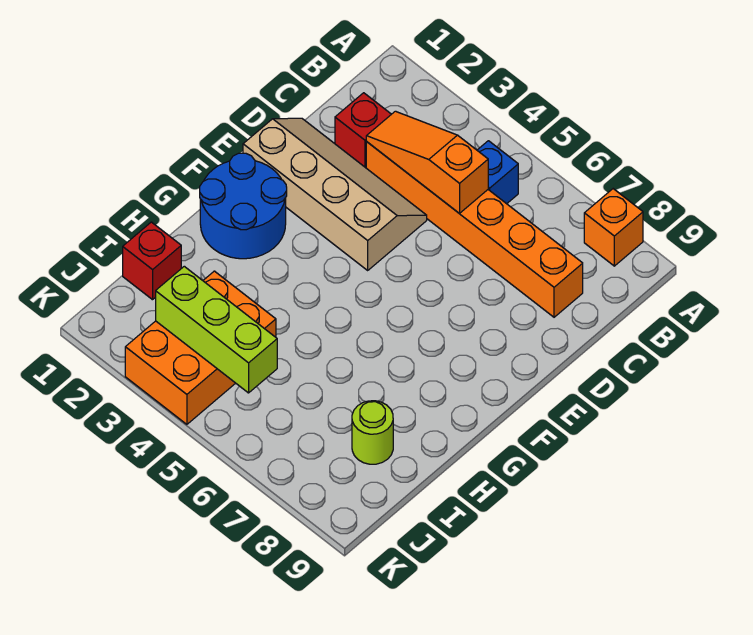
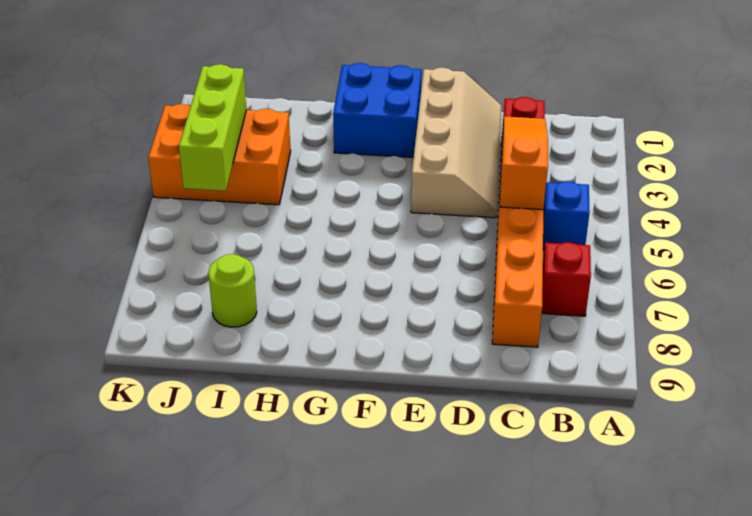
orange 1x1 brick [584,189,643,266] -> none
blue 2x2 round brick [200,153,287,259] -> blue 2x2 brick [333,63,422,157]
red 1x1 brick [123,222,181,300] -> red 1x1 brick moved to [542,242,591,316]

